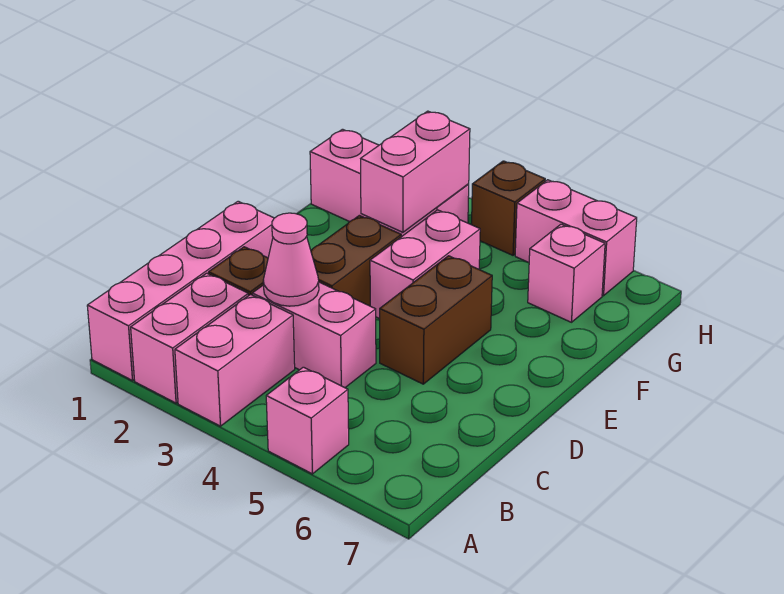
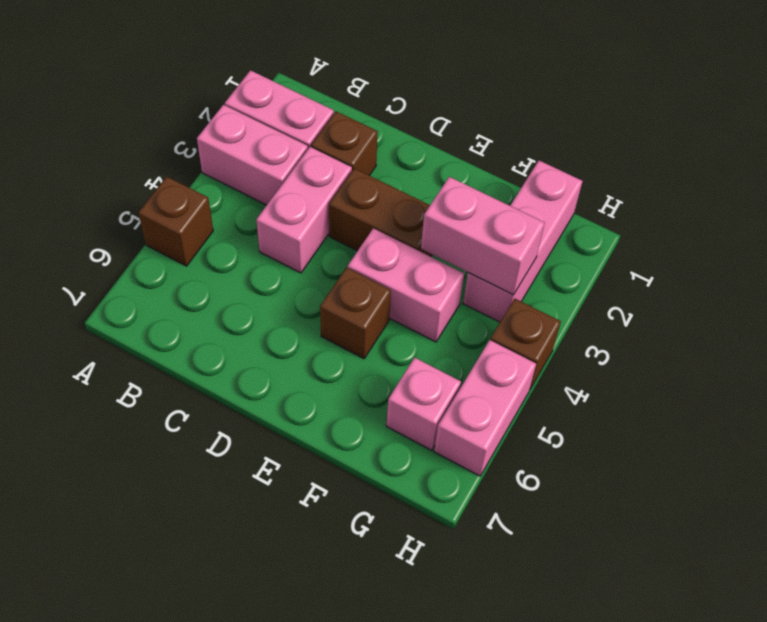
pink 1x4 brick [87,201,274,381] -> none
pink 1x1 brick [266,367,349,474] -> brown 1x1 brick [138,177,213,266]
pink 1x1 cone [263,213,319,306] -> none
brown 1x2 brick [380,256,492,384] -> brown 1x1 brick [320,268,391,359]

